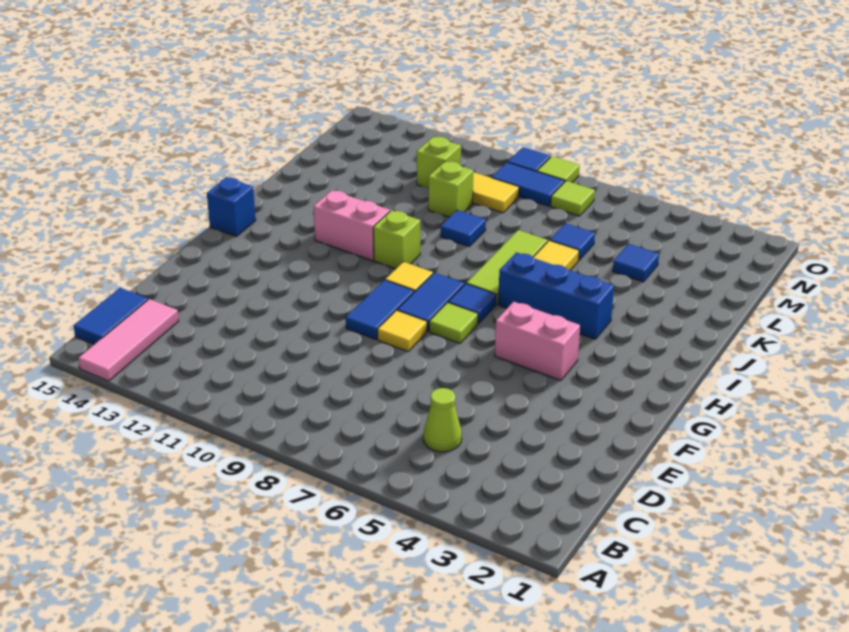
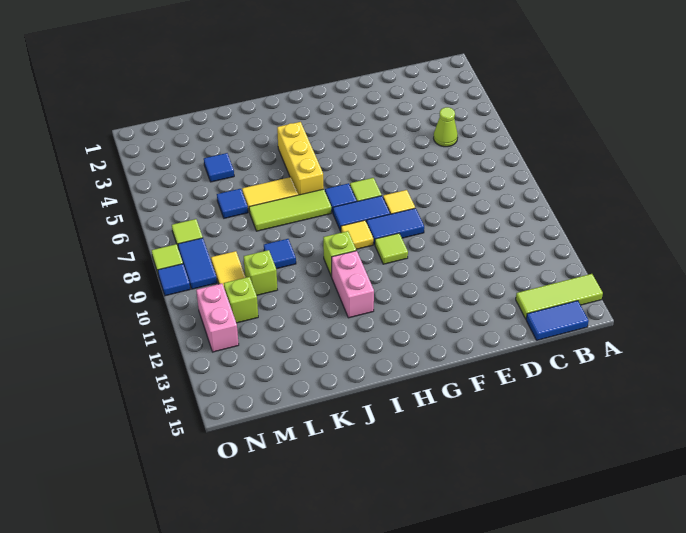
pink 1x3 tile [79,299,179,381] -> lime 1x3 tile [516,274,603,319]
pink 1x2 brick [495,302,580,381] -> pink 1x2 brick moved to [196,284,239,352]
none -> lime 1x1 tile [375,233,408,264]
blue 1x1 brick [207,177,256,237] -> none
blue 1x3 brick [498,252,614,339] -> yellow 1x3 brick [277,122,324,195]

